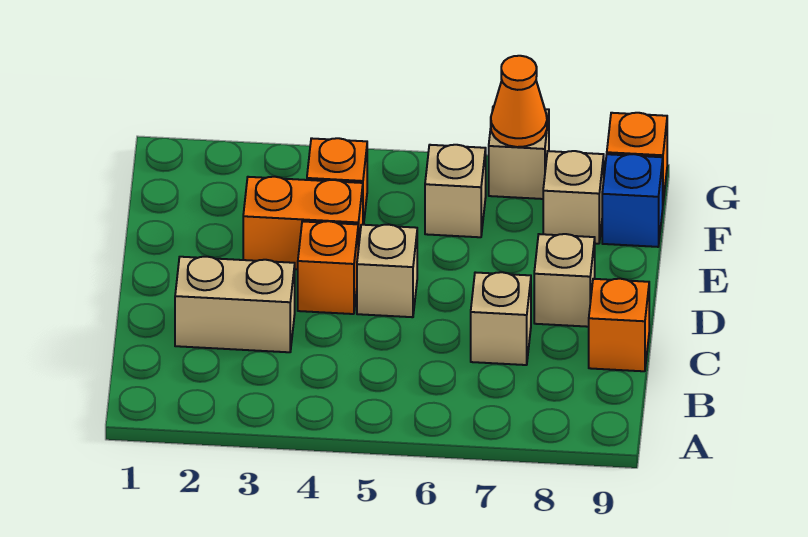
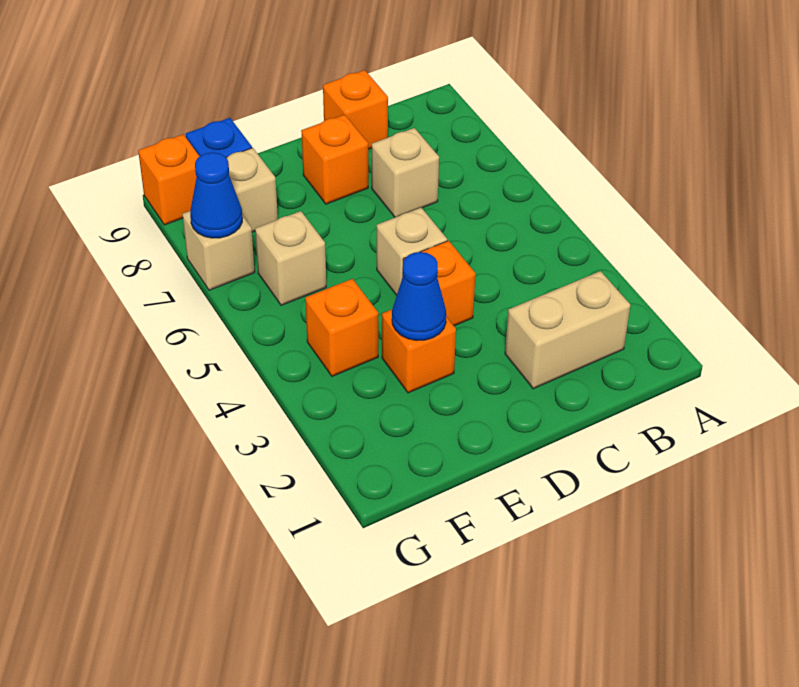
tan 1x2 brick [175,257,295,352] -> tan 1x2 brick turned to [505,271,630,389]
tan 1x1 brick [534,234,595,327] -> orange 1x1 brick [301,115,368,204]
orange 1x2 brick [243,177,363,269] -> orange 1x1 brick [382,309,456,393]
none -> blue 1x1 cone [392,252,446,341]
orange 1x1 cone [491,56,547,147] -> blue 1x1 cone [190,152,242,238]

